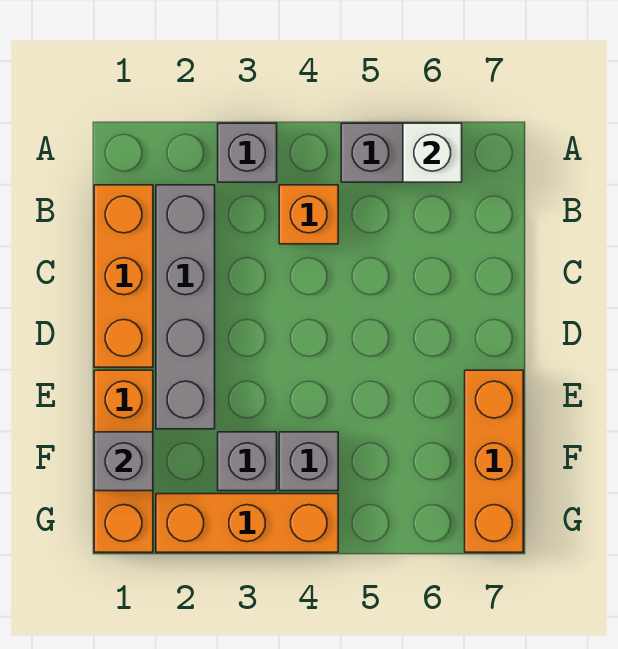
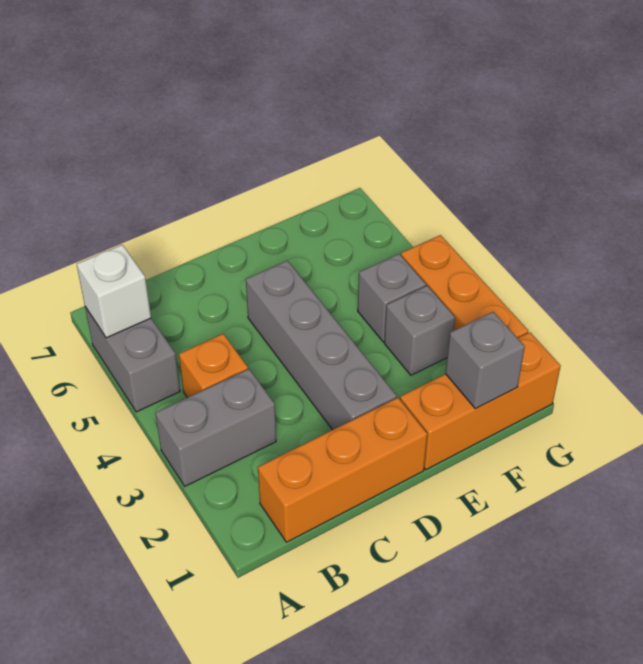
grey 1x1 brick [218,123,277,182] -> grey 1x2 brick [155,369,276,486]
grey 1x4 brick [156,185,215,429] -> grey 1x4 brick turned to [246,261,397,430]
orange 1x3 brick [465,370,523,552] -> none

